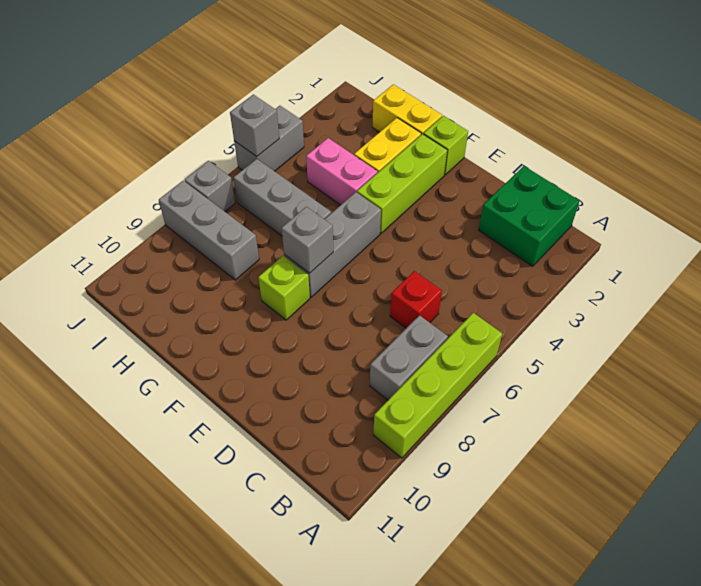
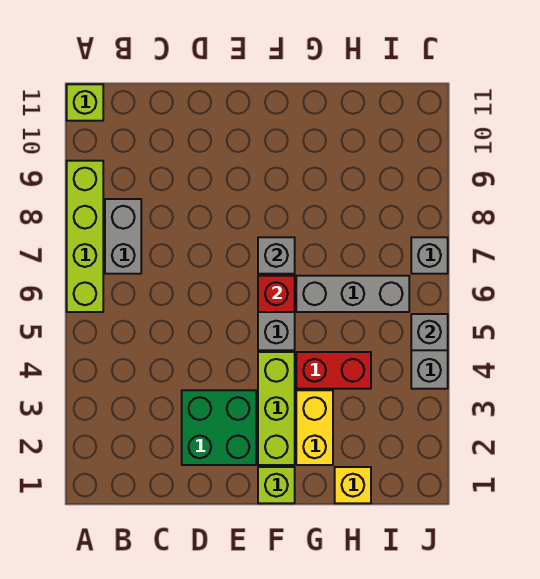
green 2x2 brick [479,166,579,266] -> green 2x2 brick moved to [182,390,256,465]
red 1x1 brick [390,271,442,328] -> red 1x1 brick moved to [258,276,295,312]
lime 1x1 brick [258,256,310,320] -> lime 1x1 brick moved to [67,84,103,121]
yellow 1x2 brick [372,84,442,135] -> yellow 1x1 brick [335,467,371,503]
pink 1x2 brick [306,138,378,205] -> red 1x2 brick [296,352,371,389]
grey 1x3 brick [159,181,259,280] -> none

